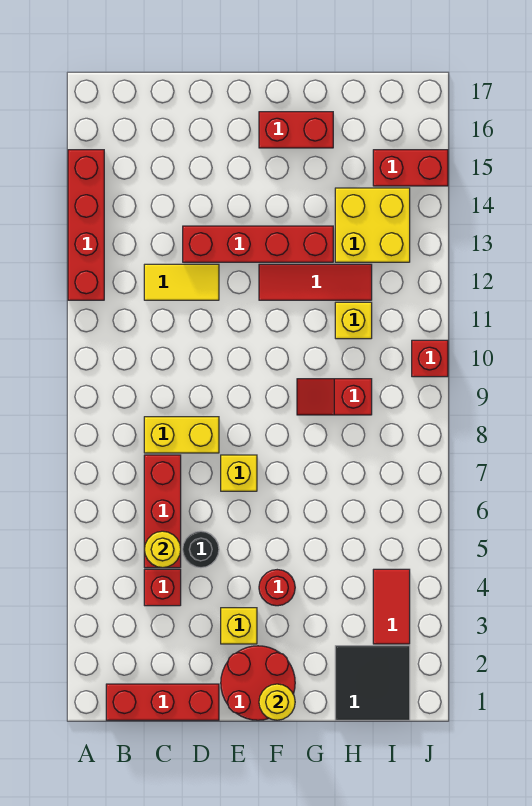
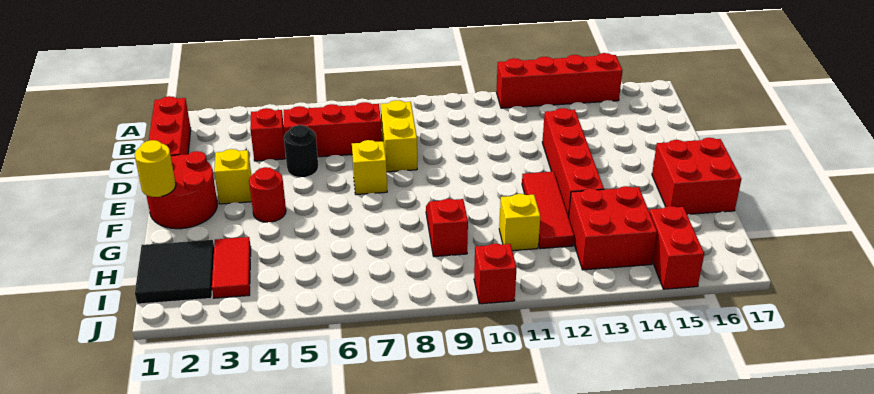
yellow 1x1 round brick [144,531,181,568] -> none
yellow 1x2 tile [144,264,219,300] -> none
red 1x2 brick [259,112,333,148] -> red 2x2 brick [652,138,741,214]
yellow 2x2 brick [335,188,410,262] -> red 2x2 brick [569,186,657,270]
red 1x2 tile [373,569,410,644] -> red 1x2 tile turned to [212,237,251,298]

